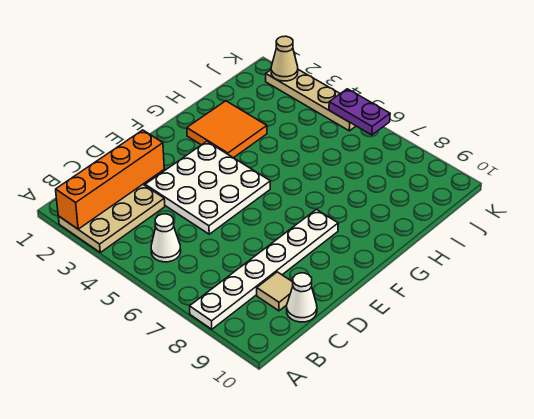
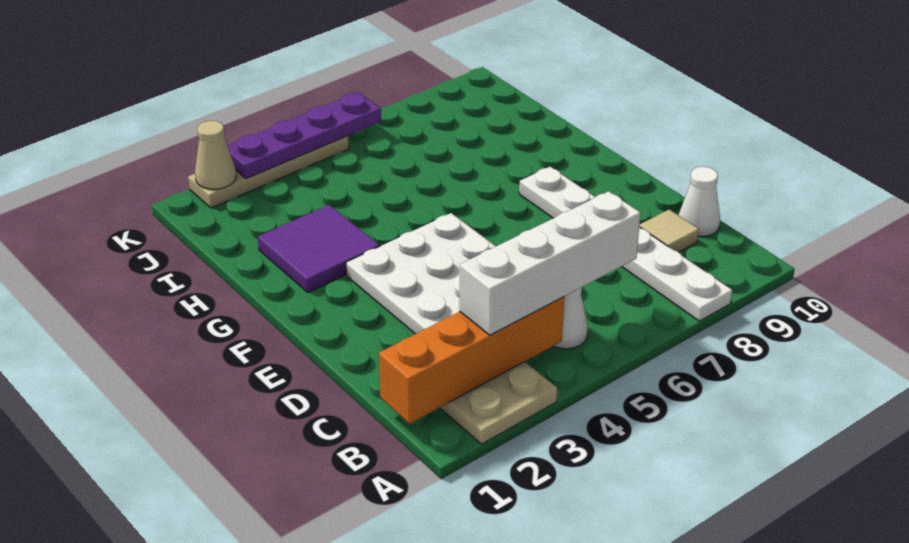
orange 1x4 brick [56,130,164,229] -> orange 1x4 brick turned to [379,297,564,424]
none -> white 1x4 brick [459,191,640,335]
orange 2x2 tile [187,101,267,158] -> purple 2x2 tile [258,205,380,293]
purple 1x2 plate [329,89,390,135] -> purple 1x4 plate [227,92,381,179]

